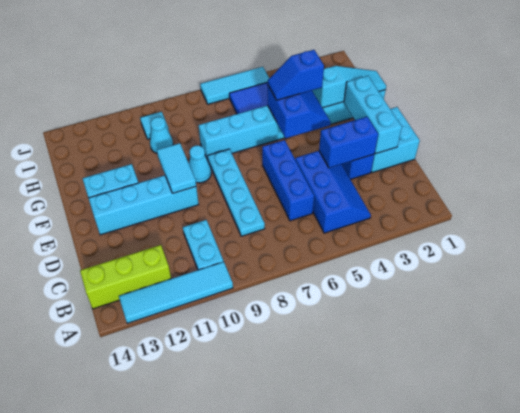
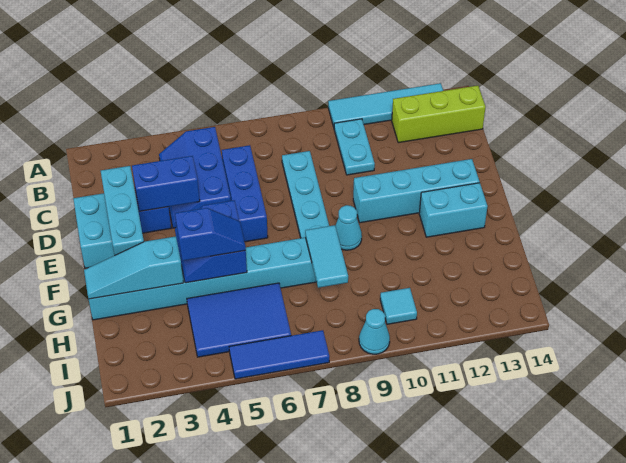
cyan 1x2 tile [157,143,196,193] -> cyan 1x2 tile moved to [305,225,348,288]
cyan 1x1 cone [150,117,173,153] -> cyan 1x1 cone moved to [359,309,390,354]
cyan 1x3 tile [200,67,269,104] -> blue 1x3 tile [229,330,329,379]

